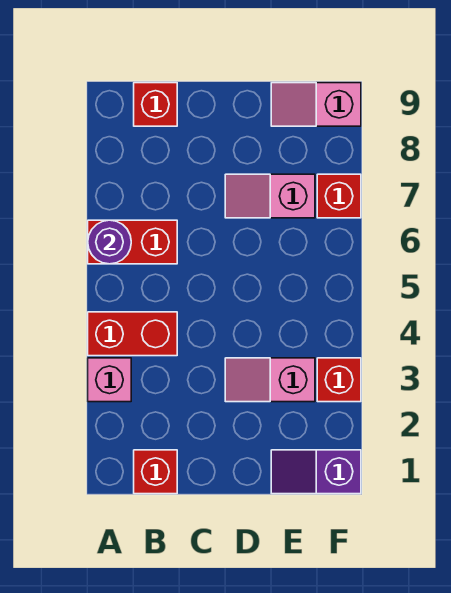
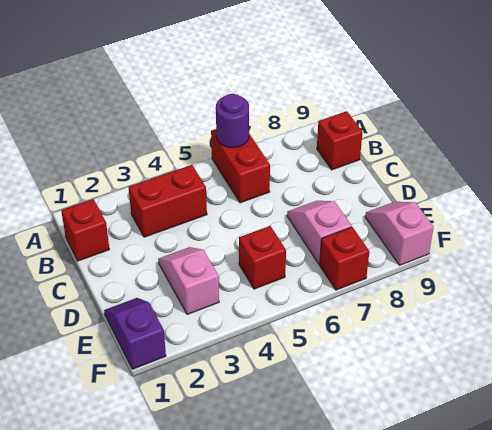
pink 1x1 brick [88,358,131,402] -> none
red 1x2 brick [88,312,177,356] -> red 1x2 brick turned to [129,165,207,237]
red 1x1 brick [317,358,361,402] -> red 1x1 brick moved to [239,226,286,289]

